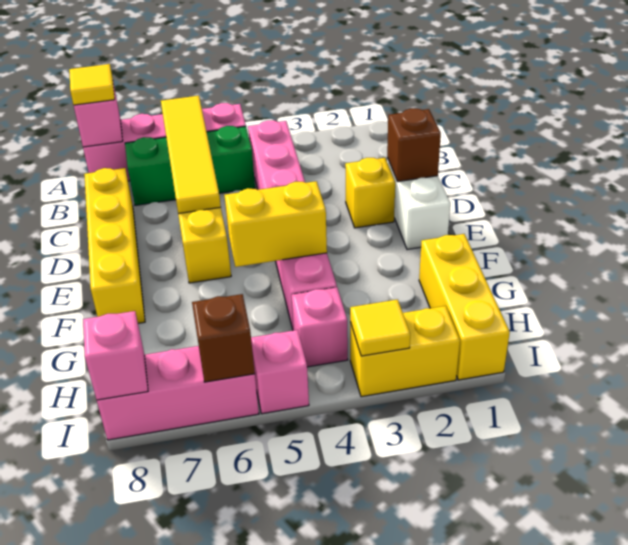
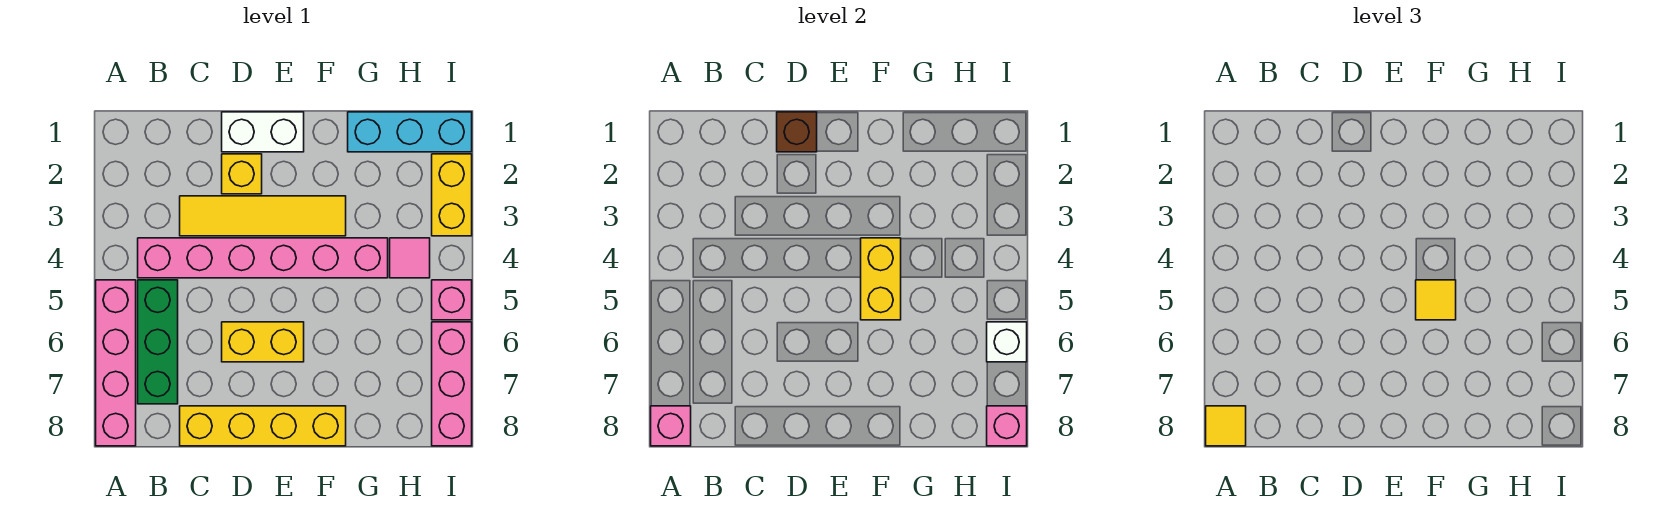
yellow 1x4 tile [161,96,221,214] -> yellow 1x4 tile moved to [180,196,346,236]
yellow 1x3 brick [419,234,510,380] -> cyan 1x3 brick [348,112,472,152]
pink 1x1 brick [291,287,348,367] -> pink 1x1 tile [390,238,430,278]
yellow 1x1 tile [350,300,410,356] -> yellow 1x1 tile moved to [1416,280,1456,320]
brown 1x1 brick [192,294,255,382] -> white 1x1 brick [987,322,1027,362]

